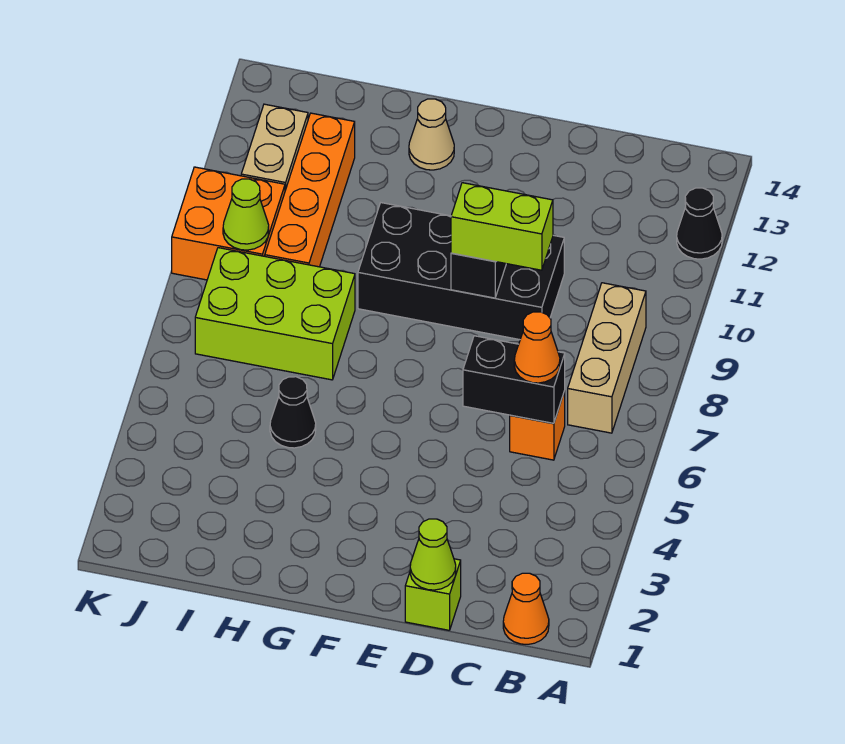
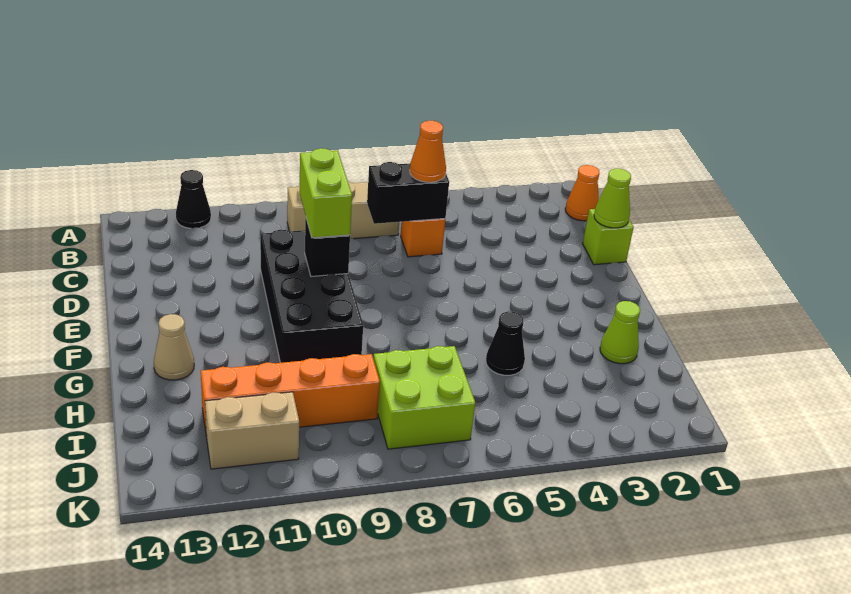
black 1x2 brick [463,336,565,423] -> black 1x2 brick turned to [367,162,449,224]
lime 2x3 brick [195,248,355,380] -> lime 2x2 brick [373,346,476,449]
orange 2x2 brick [172,167,285,280] -> none
lime 1x1 cone [223,179,269,250] -> lime 1x1 cone moved to [600,301,640,364]

